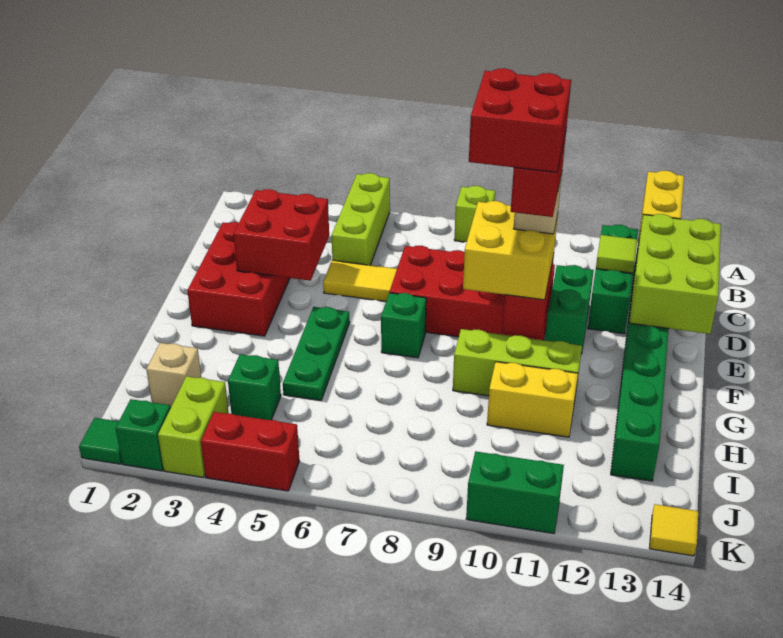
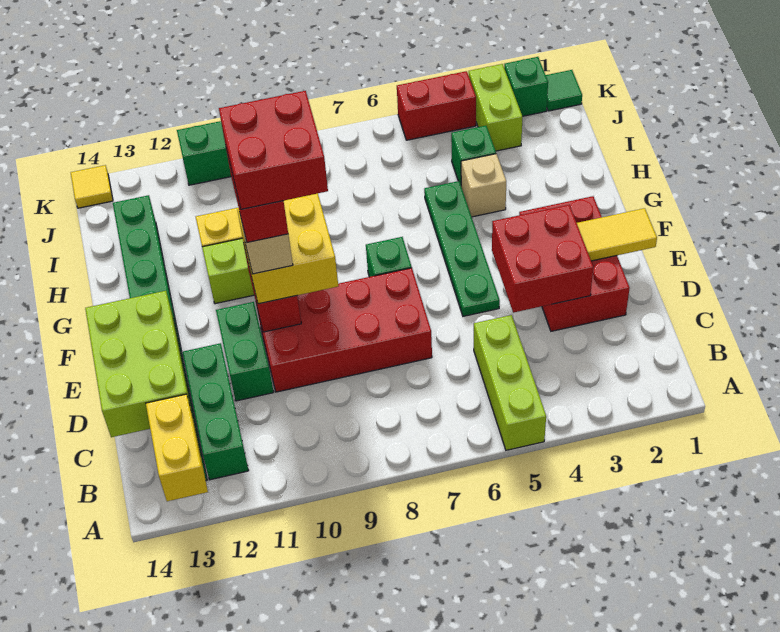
lime 1x1 brick [454,186,495,242] -> none
lime 1x1 tile [596,235,637,273] -> none
yellow 1x2 tile [323,260,397,302] -> yellow 1x2 tile moved to [577,208,657,261]
green 1x3 plate [283,307,350,400] -> green 1x4 plate [424,181,500,316]
tan 1x1 brick [146,343,201,408] -> tan 1x1 brick moved to [461,154,506,217]

